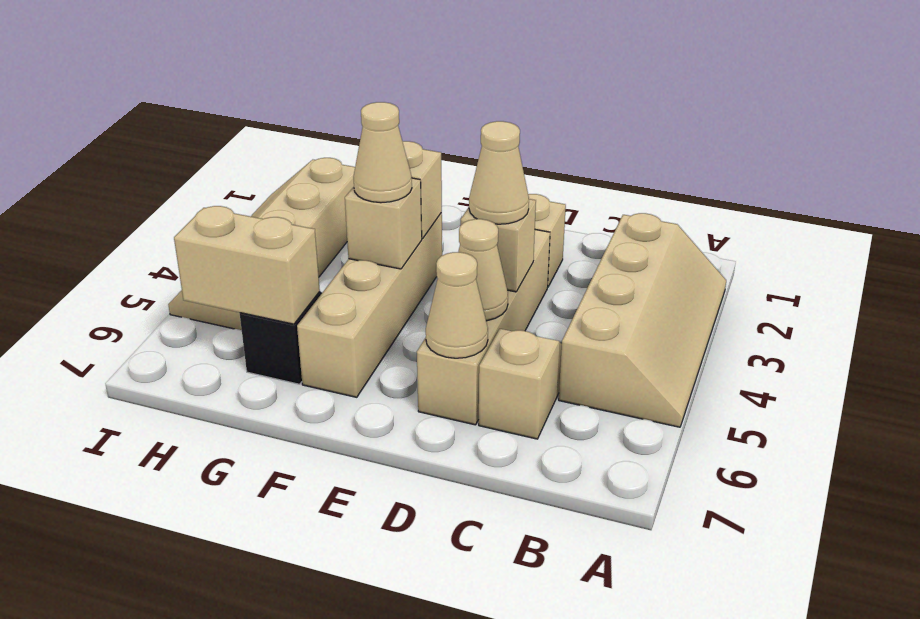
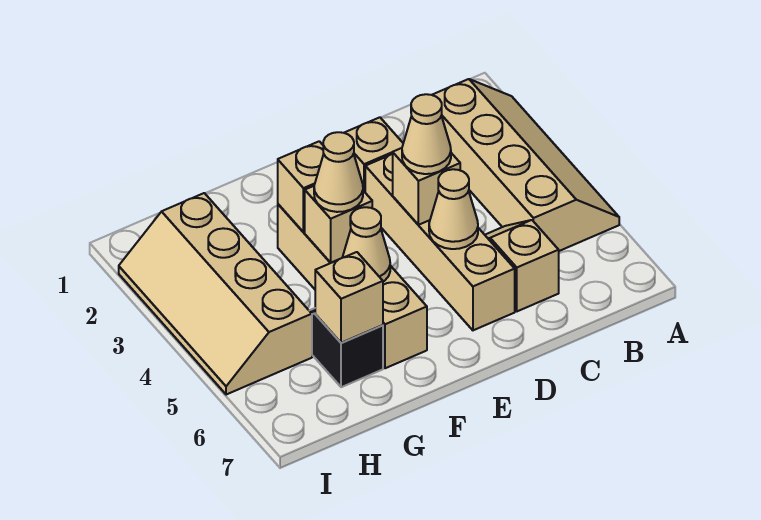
tan 1x1 cone [426,252,488,358] -> tan 1x1 cone moved to [342,207,390,282]
tan 1x2 brick [174,206,320,324] -> tan 1x1 brick [315,252,383,343]

